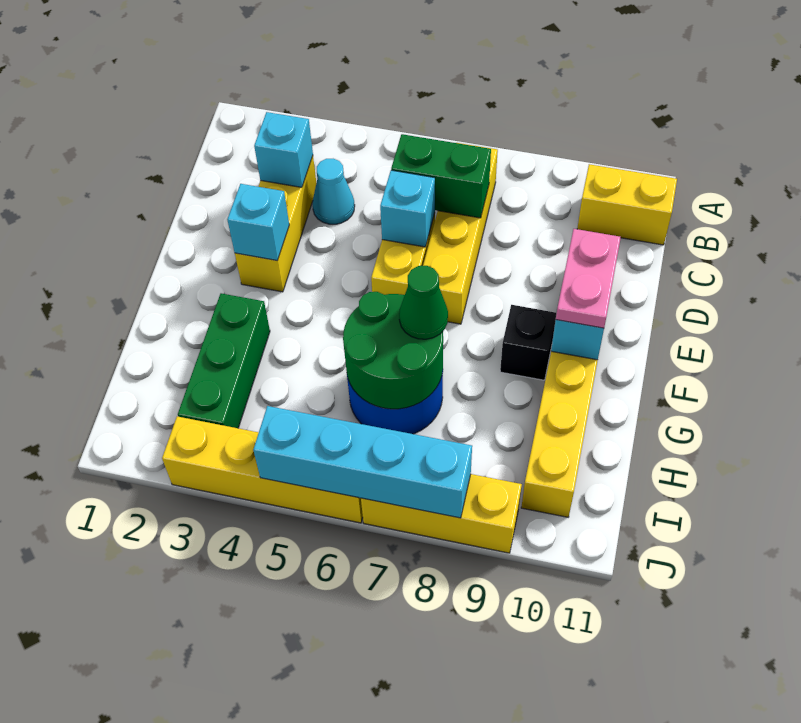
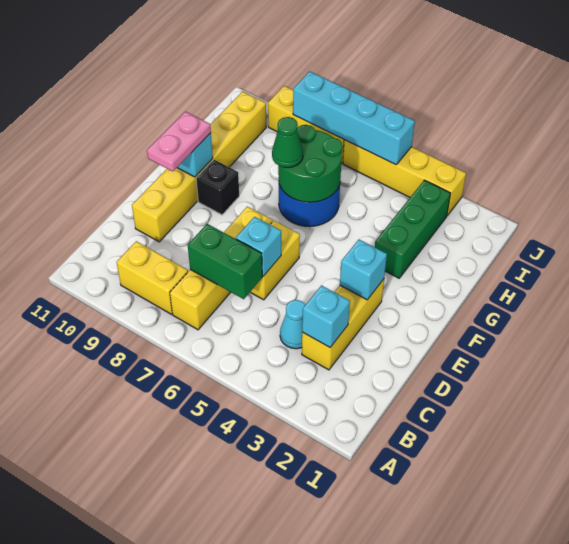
yellow 1x2 brick [577,164,677,245] -> yellow 1x2 brick moved to [117,241,188,314]

